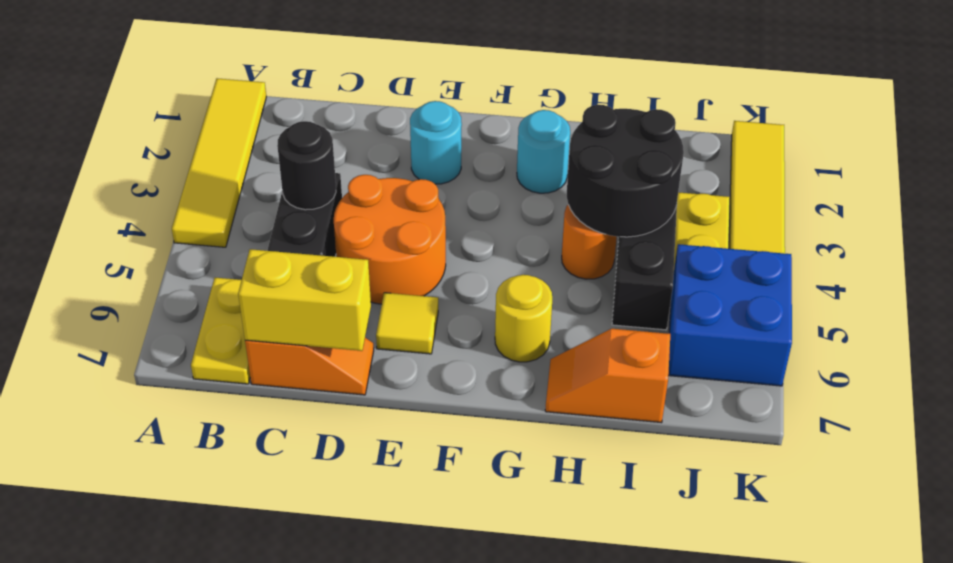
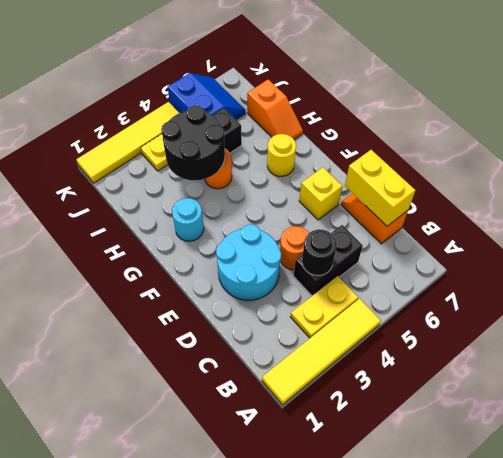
yellow 1x2 plate [191,278,250,384] -> yellow 1x2 plate moved to [291,276,358,338]
orange 2x2 round brick [334,175,446,304] -> orange 1x1 round brick [280,226,309,270]
cyan 1x1 round brick [410,101,462,184] -> cyan 2x2 round brick [216,224,281,300]
yellow 1x1 tile [376,293,438,354] -> yellow 1x1 brick [299,167,343,220]
blue 2x2 brick [668,244,792,386] -> blue 2x2 slope [168,73,246,120]

